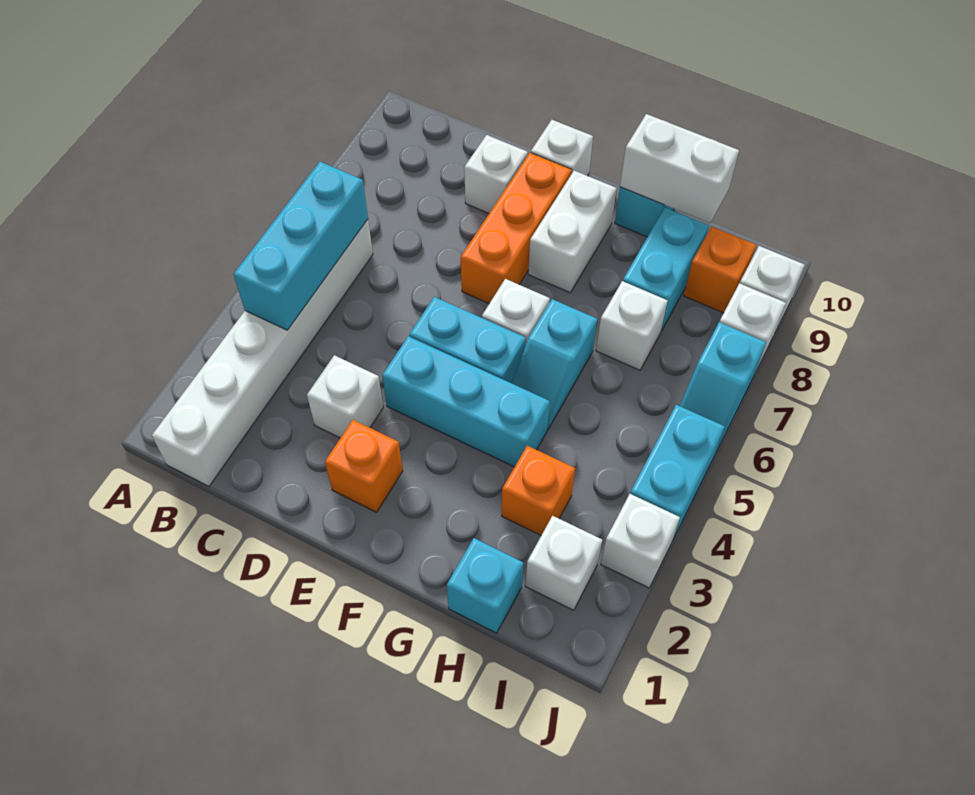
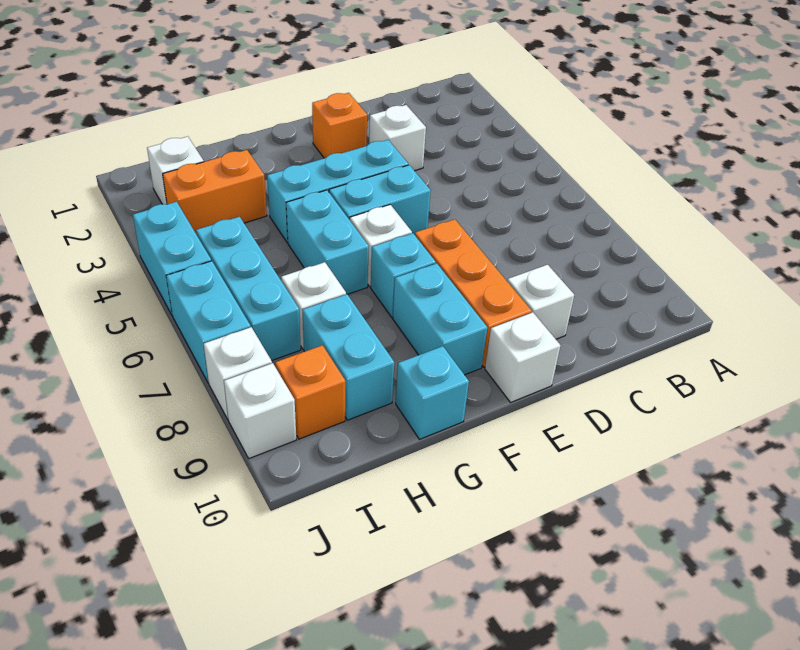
white 1x6 brick [152,220,373,486] -> none
cyan 1x3 brick [234,162,368,330] -> cyan 1x3 brick moved to [196,217,301,361]
white 1x2 brick [528,171,617,292] -> cyan 1x2 brick [393,263,487,375]
cyan 1x2 slope [512,299,597,429] -> cyan 1x2 brick [286,190,369,294]
white 1x2 brick [620,114,739,223] -> none
cyan 1x1 brick [447,538,523,633] -> cyan 1x1 brick moved to [371,233,436,317]
orange 1x1 brick [502,446,575,535] -> orange 1x2 brick [163,150,267,235]
white 1x1 brick [601,494,680,588] -> none
cyan 1x2 slope [680,322,766,452] -> cyan 1x2 brick [166,261,251,383]

